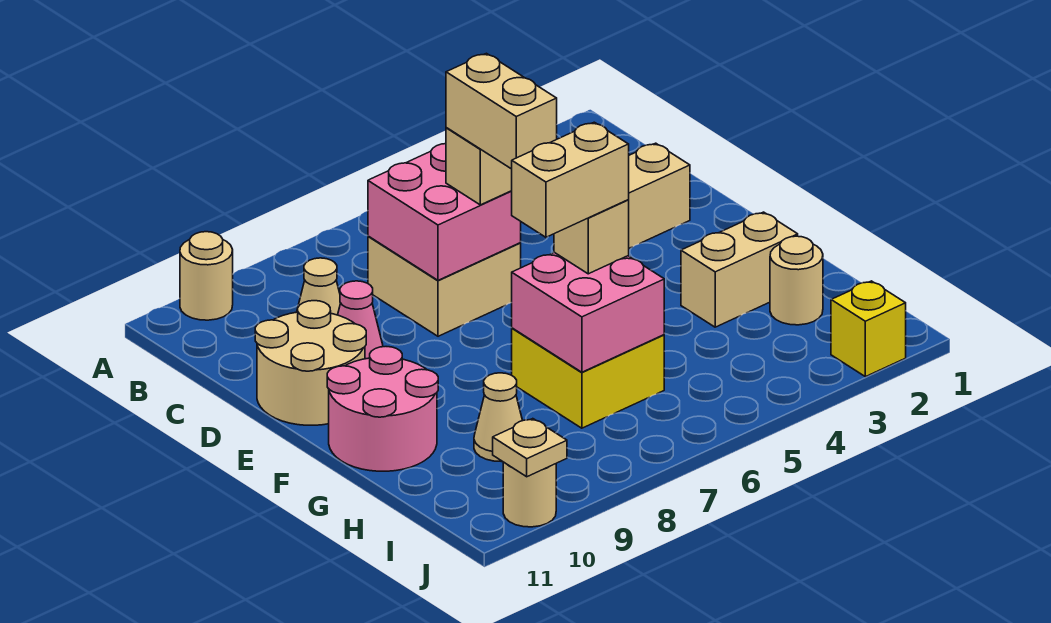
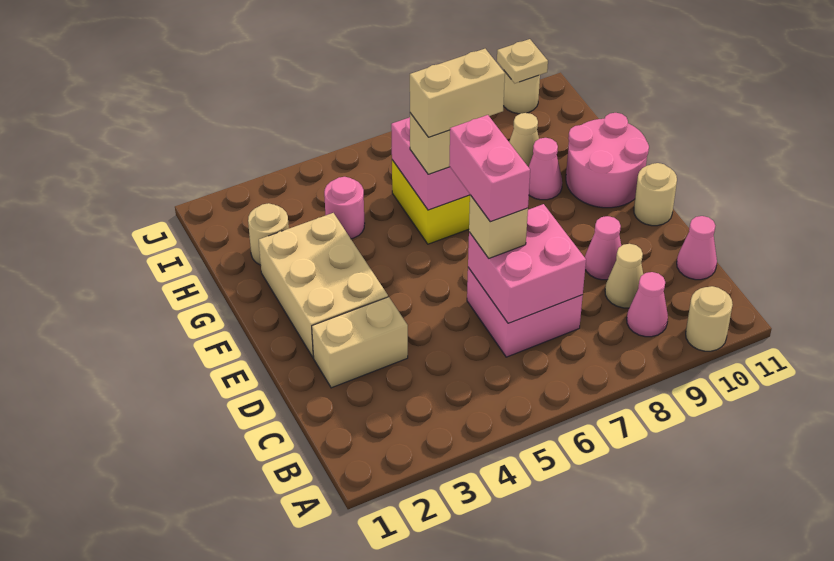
none -> pink 1x1 cone [627,272,668,337]
tan 2x2 brick [368,236,521,336] -> pink 2x2 brick [467,268,583,357]
none -> pink 1x1 cone [677,216,717,280]
tan 1x2 brick [446,53,557,169] -> pink 1x2 brick [449,115,530,222]
tan 2x2 round brick [255,301,366,425] -> tan 1x1 round brick [634,163,677,226]
tan 1x2 brick [681,212,798,327] -> tan 2x3 brick [259,213,388,358]
none -> pink 1x1 cone [529,138,562,200]
none -> pink 1x1 round brick [324,177,365,239]
yellow 1x1 brick [831,281,906,377] -> none

